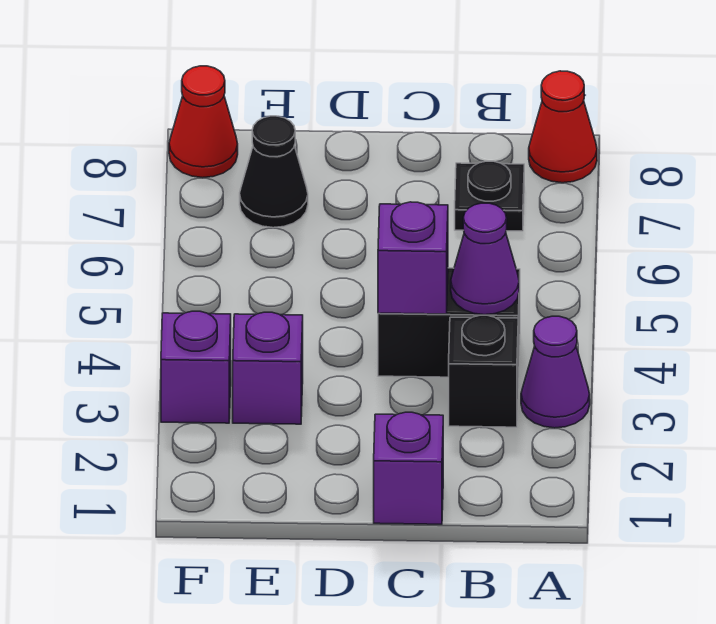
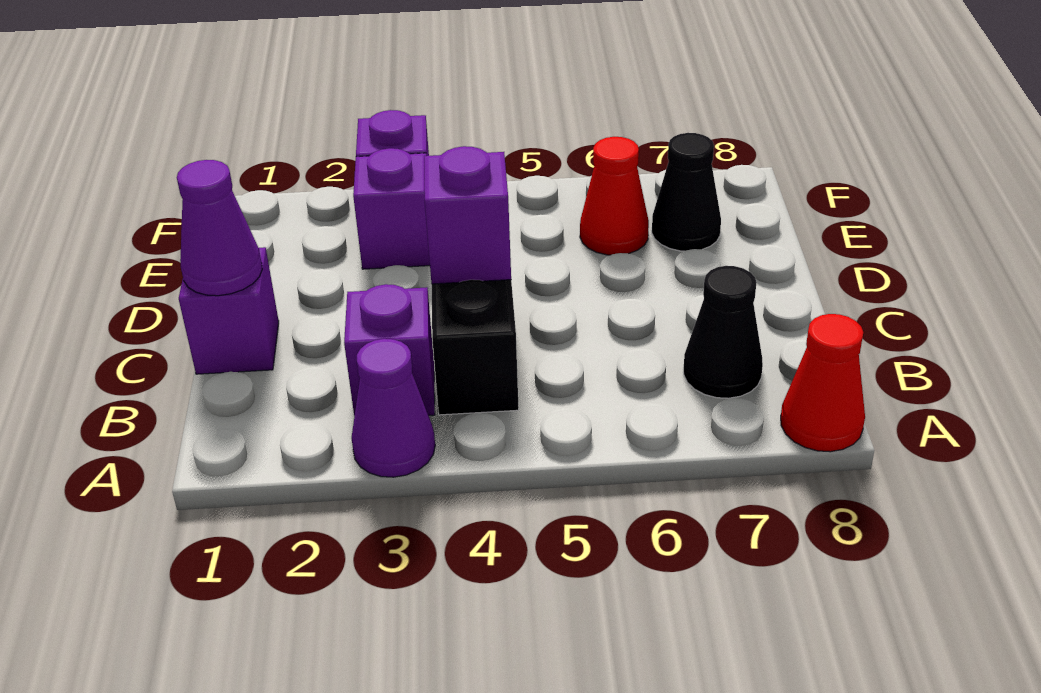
black 1x1 brick [449,315,518,427] -> purple 1x1 brick [344,284,435,416]
purple 1x1 cone [451,203,519,315] -> purple 1x1 cone moved to [177,160,262,296]
black 1x1 plate [455,161,524,231] -> black 1x1 cone [684,266,763,398]
red 1x1 cone [169,66,238,178] -> red 1x1 cone moved to [580,137,649,255]

